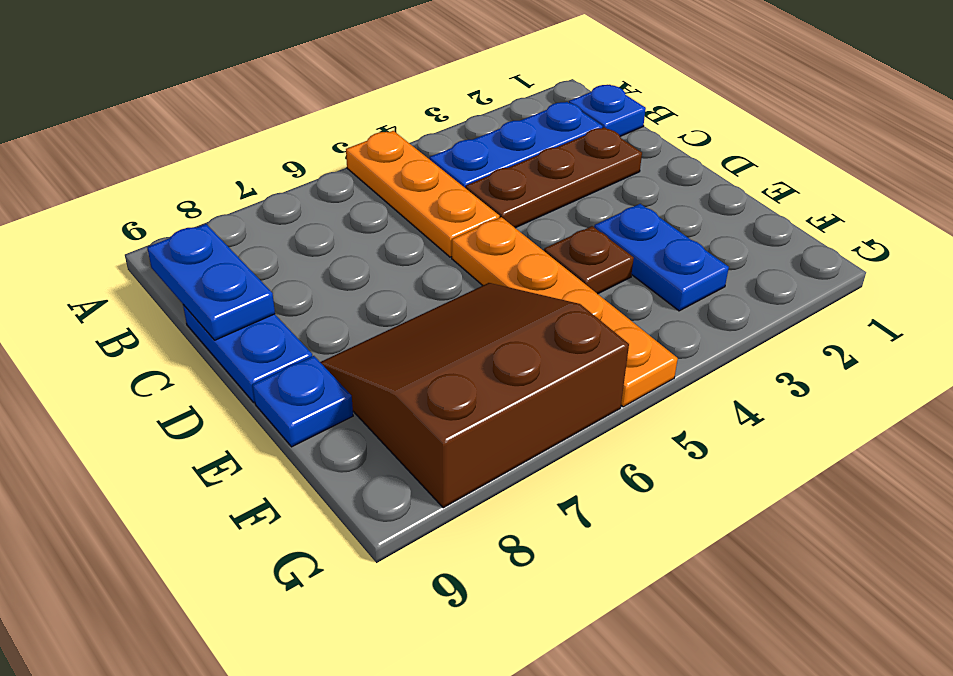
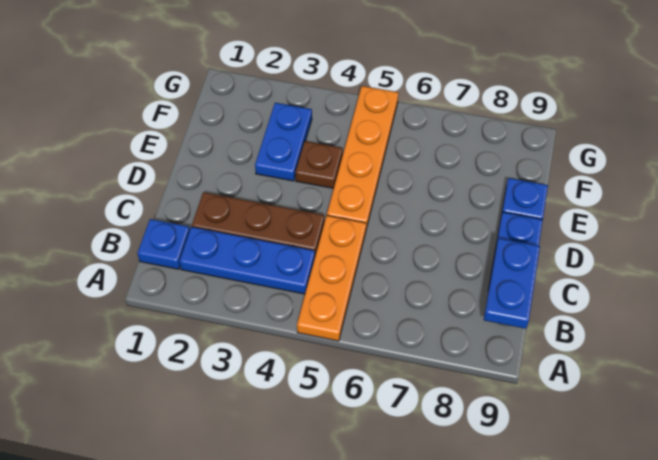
brown 3x3 slope [320,283,629,508] -> none

